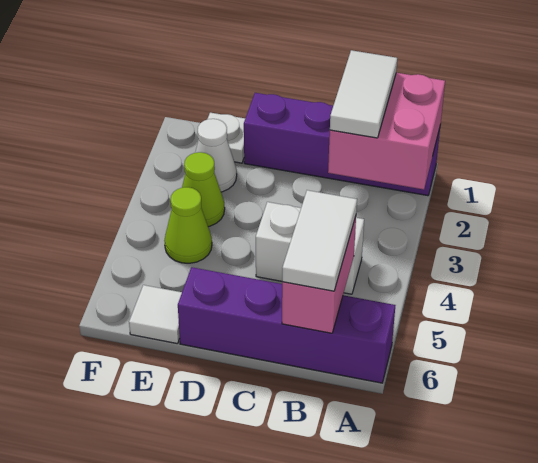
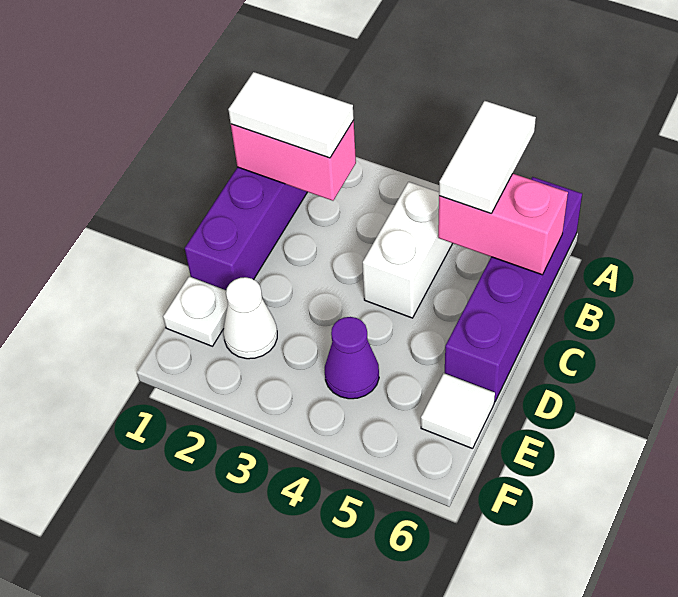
pink 2x2 brick [328,73,445,190] -> pink 1x2 brick [231,121,356,201]
white 1x2 tile [282,190,357,291] -> white 1x2 tile turned to [439,101,536,213]
lime 1x1 cone [182,152,225,227] -> none
lime 1x1 cone [164,187,212,263] -> purple 1x1 cone [325,317,379,399]

